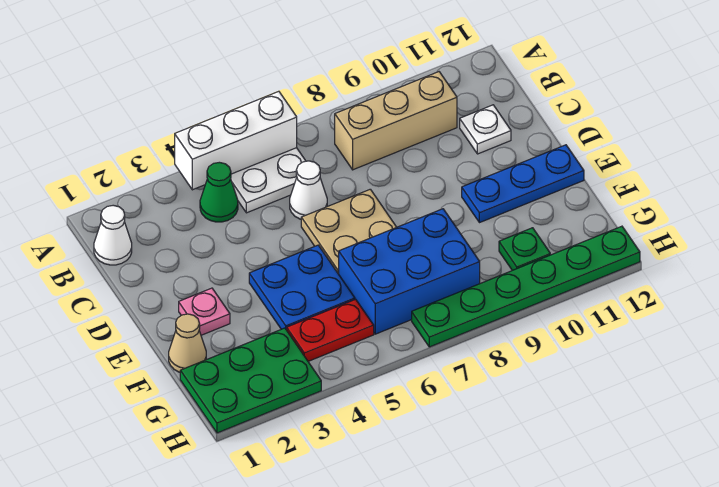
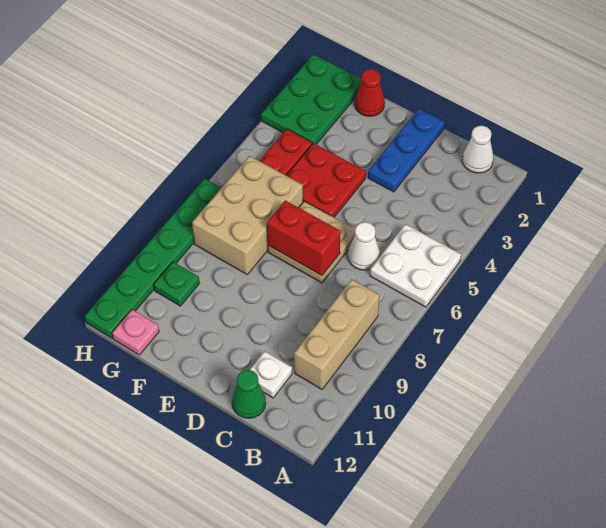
white 1x3 brick [175,91,297,190] -> none
green 1x1 cone [200,162,238,222] -> green 1x1 cone moved to [232,370,266,418]
none -> red 1x2 brick [267,200,341,275]
pink 1x1 plate [179,288,230,335] -> pink 1x1 plate moved to [112,310,159,355]
blue 2x2 plate [249,245,355,330] -> red 2x2 plate [286,143,366,217]
blue 1x3 plate [462,145,584,223] -> blue 1x3 plate moved to [368,109,444,192]
tan 1x1 cone [169,314,206,372] -> red 1x1 cone [355,69,385,116]
blue 2x3 brick [339,209,480,334] -> tan 2x3 brick [192,156,303,274]

